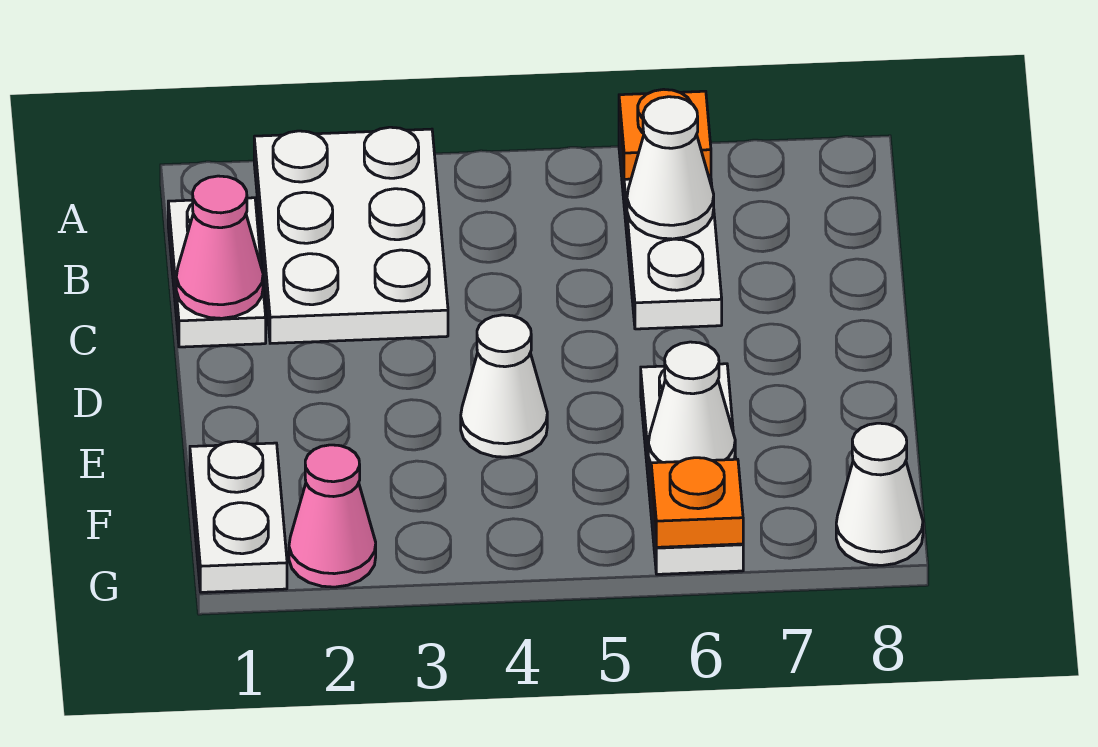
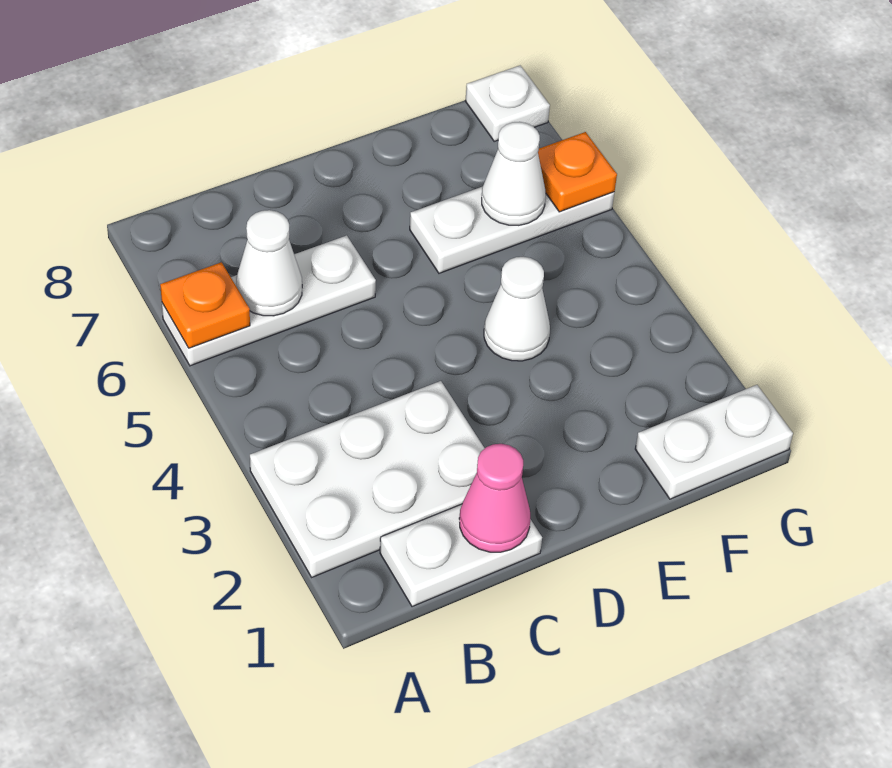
pink 1x1 cone [289,445,376,587] -> none
white 1x1 cone [836,423,923,565] -> white 1x1 plate [465,65,550,141]

